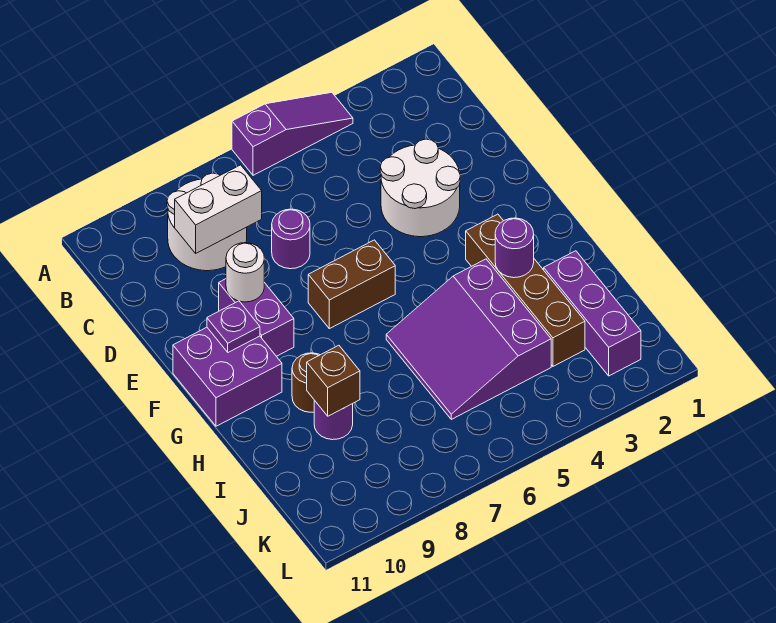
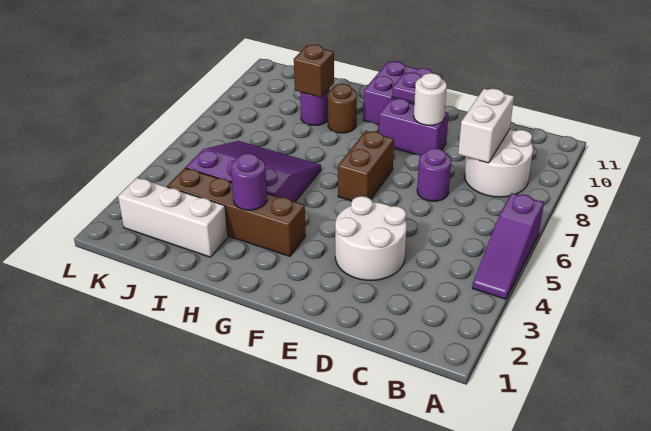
purple 1x3 brick [544,251,641,376] -> white 1x3 brick [118,178,228,257]

